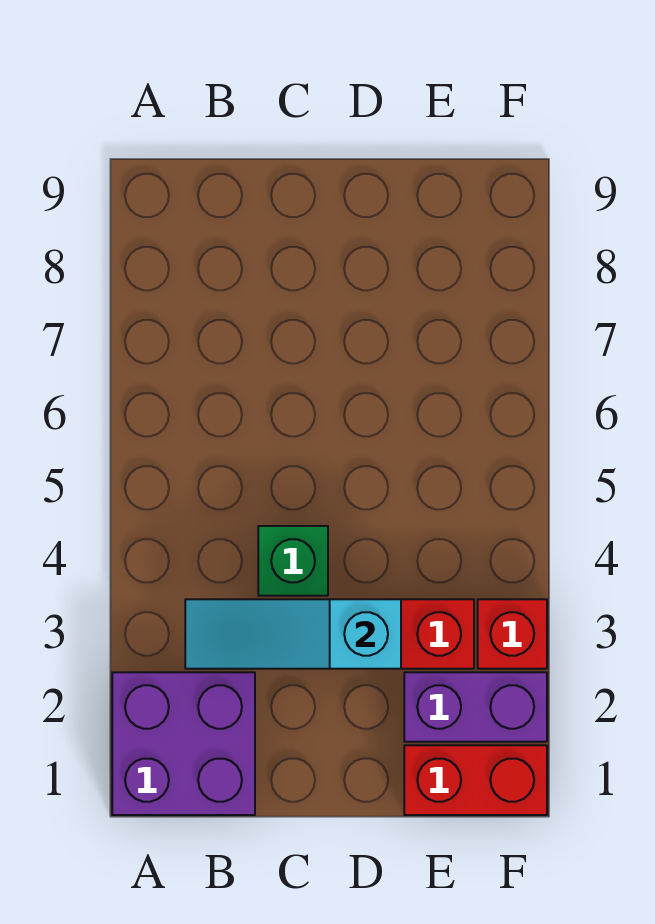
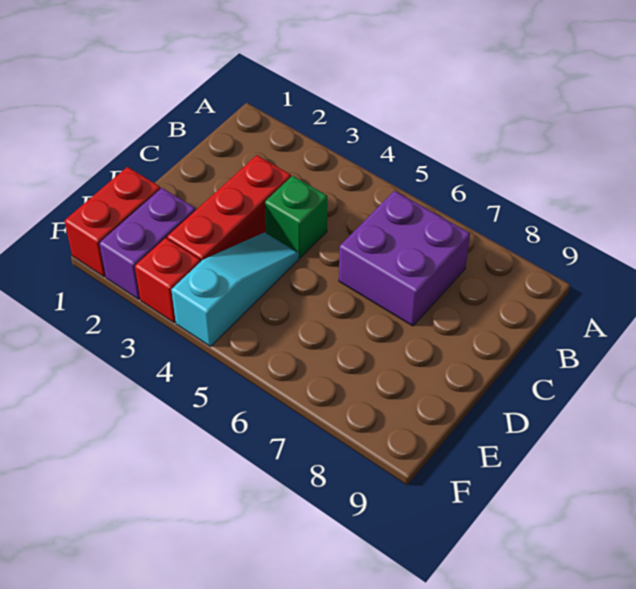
purple 2x2 brick [112,672,255,815] -> purple 2x2 brick moved to [339,191,470,326]
cyan 1x3 slope [185,599,401,669] -> cyan 1x3 slope moved to [171,232,299,347]

